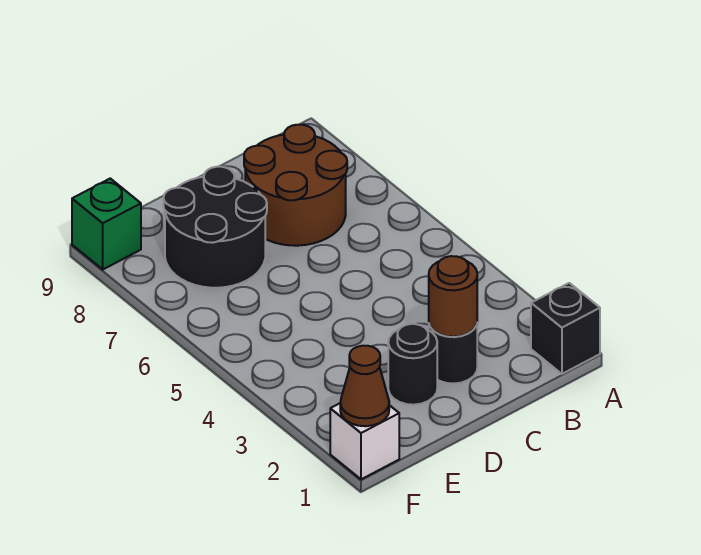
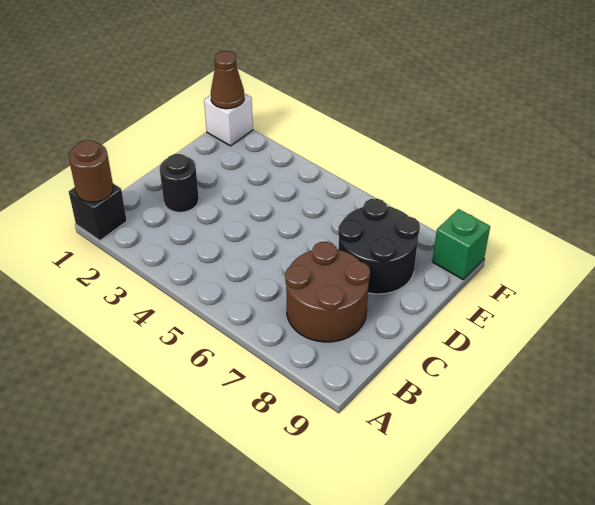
brown 1x1 round brick [429,256,477,337] -> brown 1x1 round brick moved to [69,140,113,202]
black 1x1 round brick [388,324,437,405] -> none

